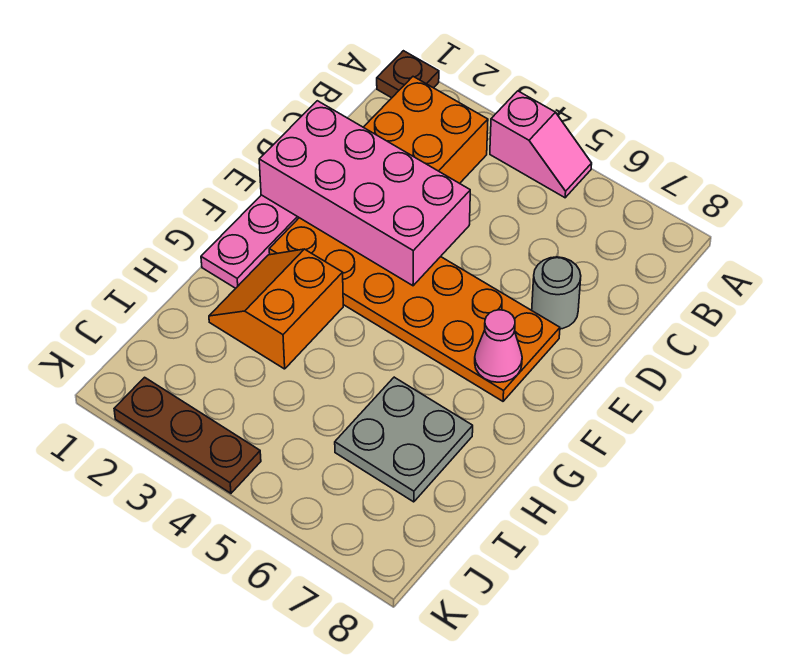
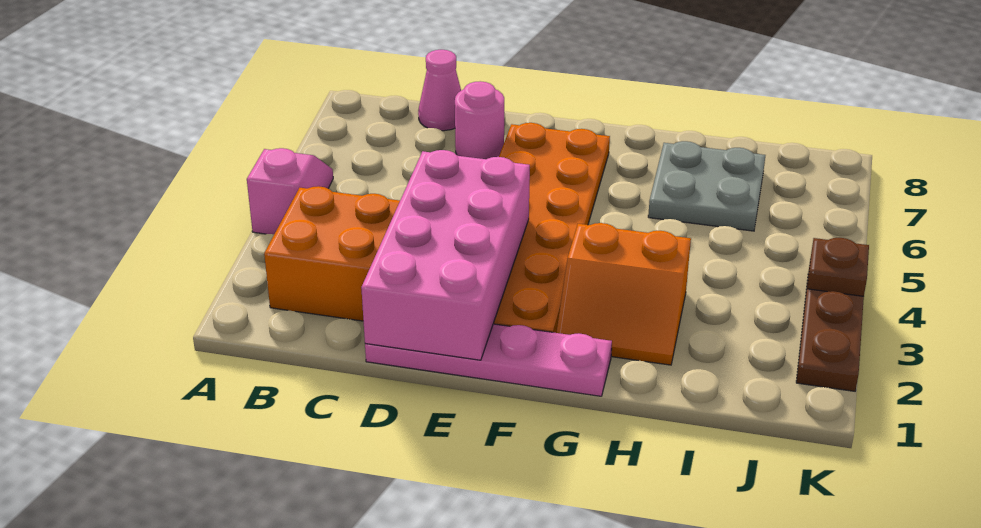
brown 1x1 plate [377,51,439,98] -> brown 1x1 plate moved to [807,238,869,296]
grey 1x1 round brick [532,257,581,329] -> pink 1x1 round brick [455,81,504,159]
pink 1x1 cone [475,310,522,382] -> pink 1x1 cone moved to [418,50,461,131]

